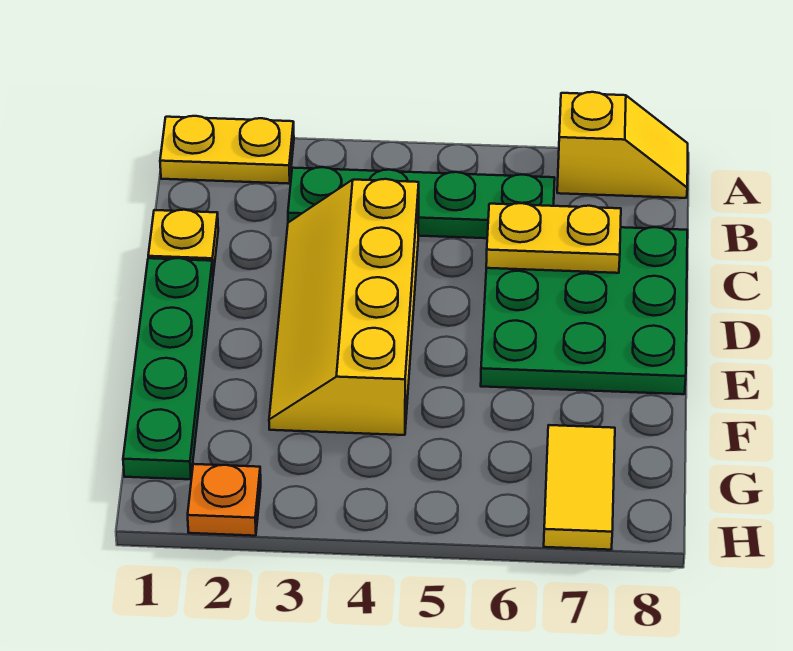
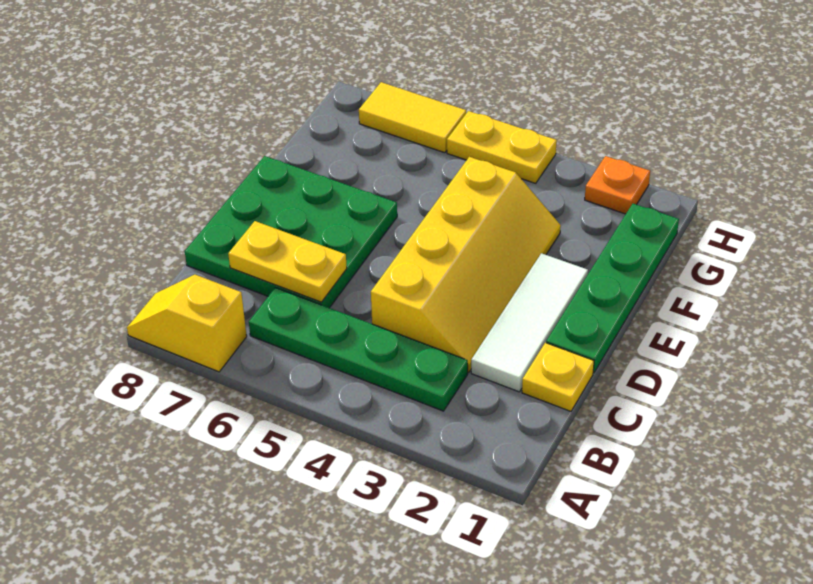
yellow 1x2 plate [160,116,294,184] -> yellow 1x2 plate moved to [447,111,557,183]
none -> white 1x3 tile [471,253,588,392]
yellow 1x2 tile [544,425,615,550] -> yellow 1x2 tile turned to [359,82,466,153]

